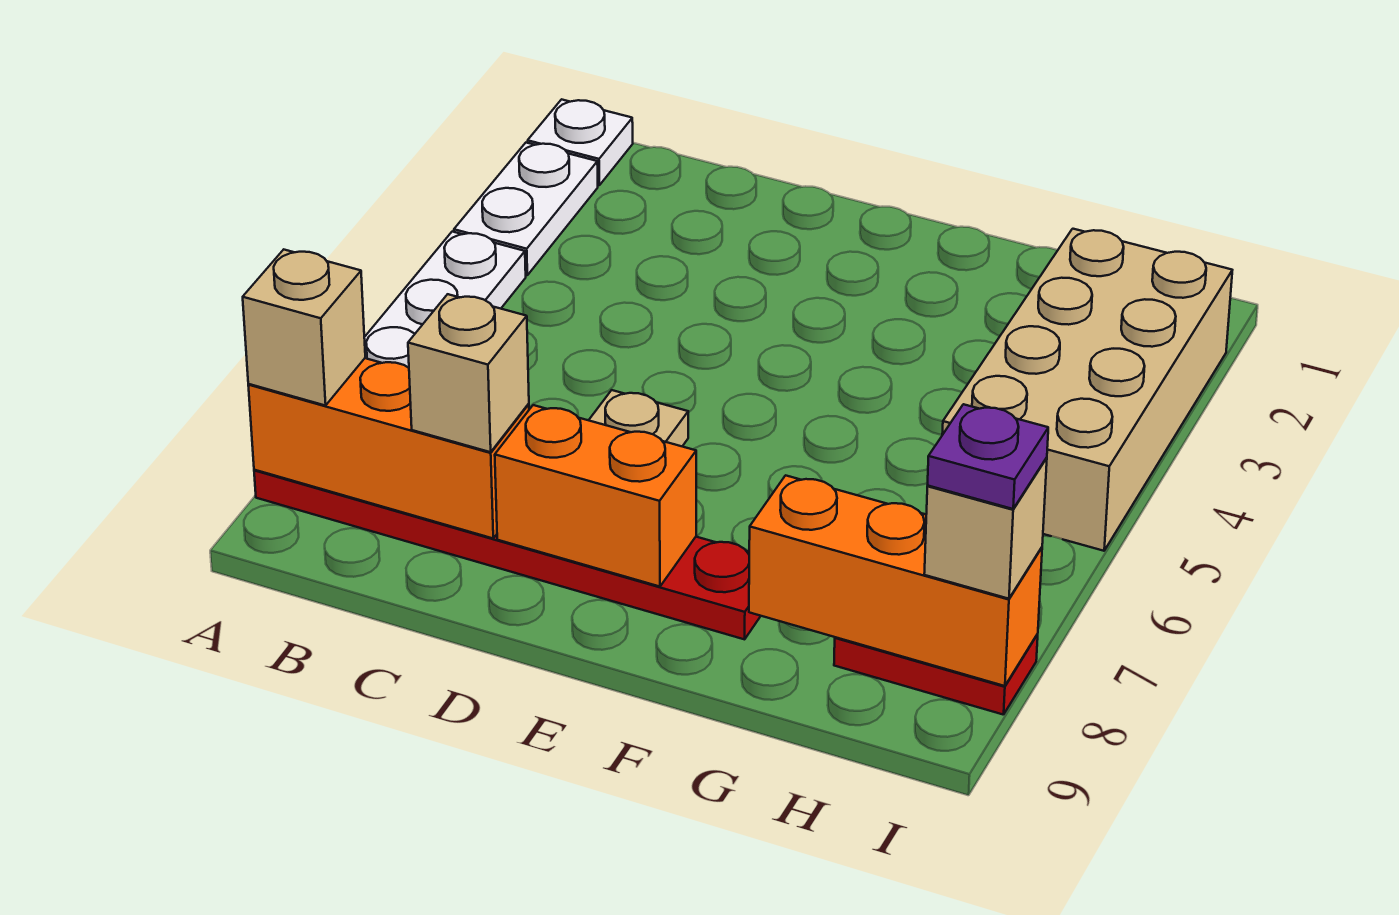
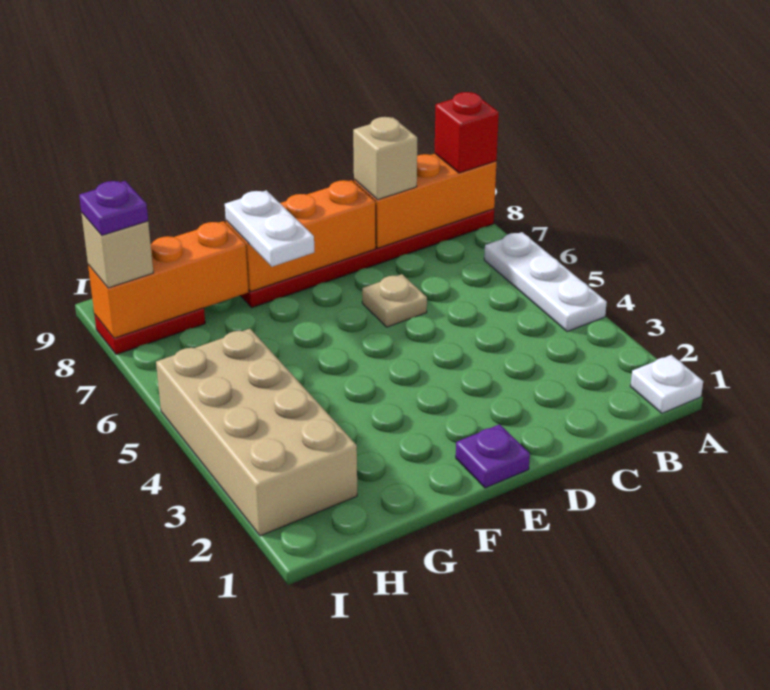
white 1x2 plate [454,143,598,275] -> white 1x2 plate moved to [225,190,314,267]
tan 1x1 brick [243,250,365,406] -> red 1x1 brick [435,92,499,173]
orange 1x2 brick [495,405,696,587] -> orange 1x3 brick [226,180,376,292]
none -> purple 1x1 plate [456,424,530,488]

